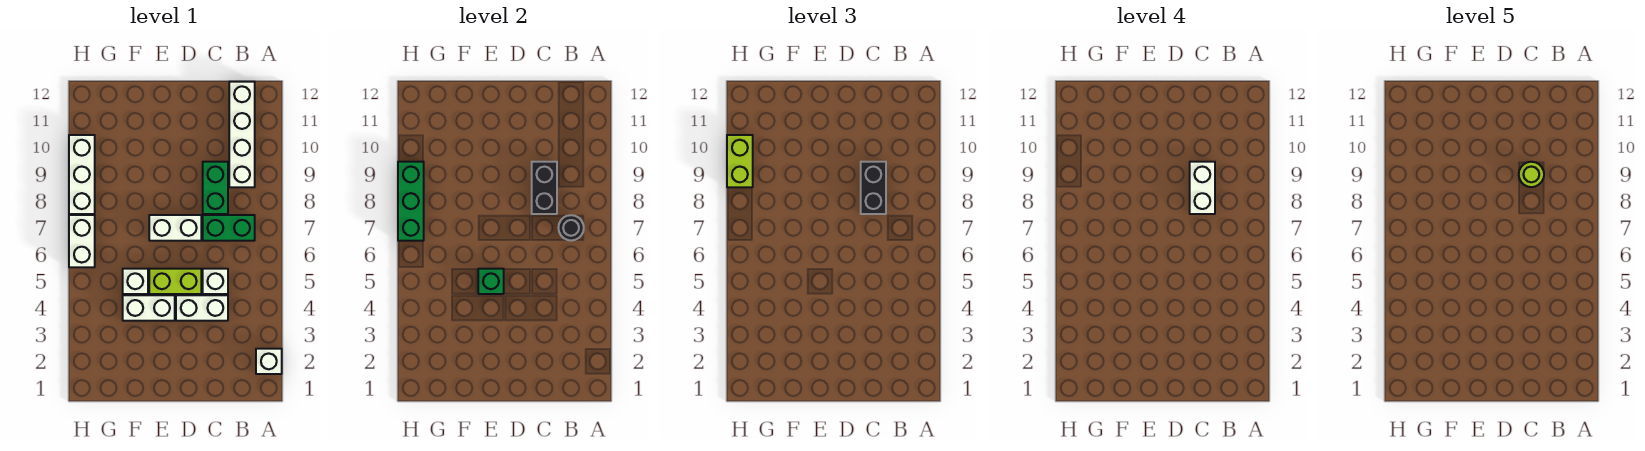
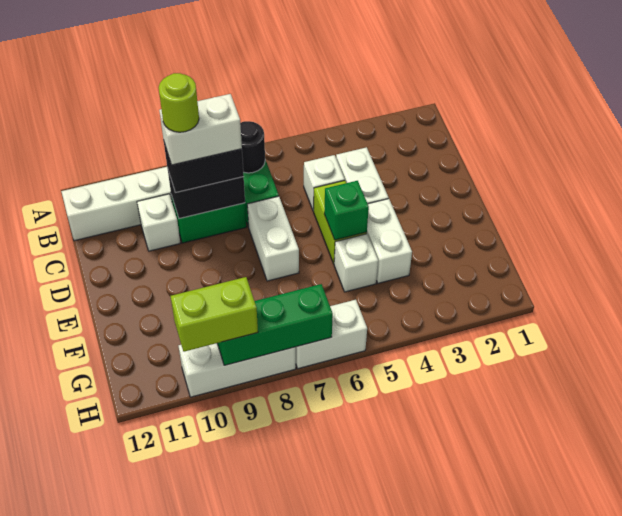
white 1x1 brick [256,349,282,374] -> white 1x1 brick moved to [137,194,180,251]

